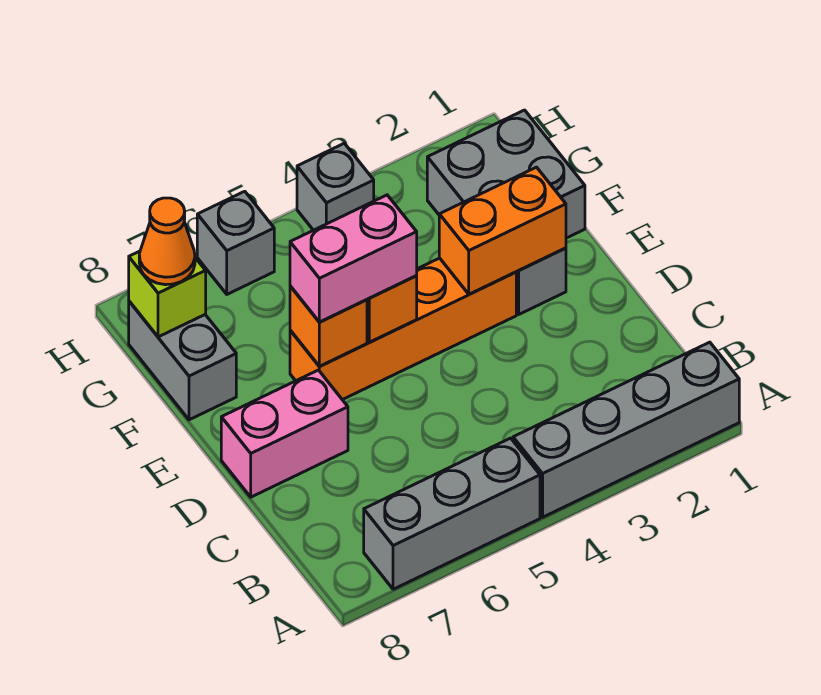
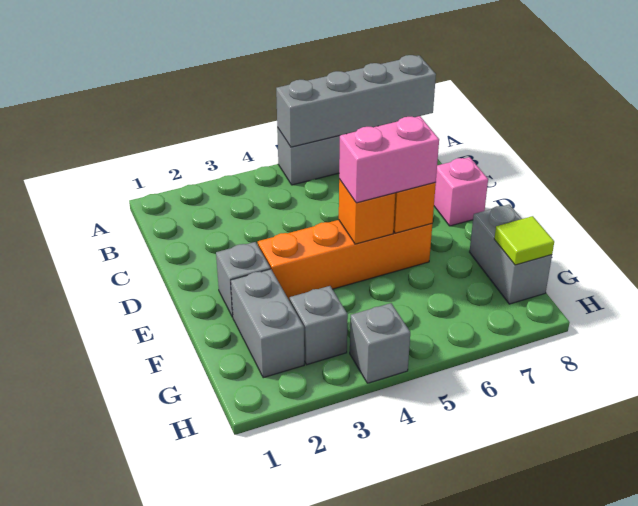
grey 1x4 brick [513,342,739,517] -> grey 1x4 brick moved to [276,55,436,147]
pink 1x2 brick [221,370,348,497] -> pink 1x1 brick [434,157,488,226]
orange 1x2 brick [439,167,566,294] -> none
grey 2x2 brick [427,110,585,238] -> grey 1x2 brick [231,269,304,378]
lime 1x1 brick [129,251,206,337] -> lime 1x1 tile [494,216,554,265]
orange 1x1 cone [139,198,195,285] -> none
grey 1x1 brick [197,191,274,294] -> grey 1x1 brick moved to [290,286,348,365]

